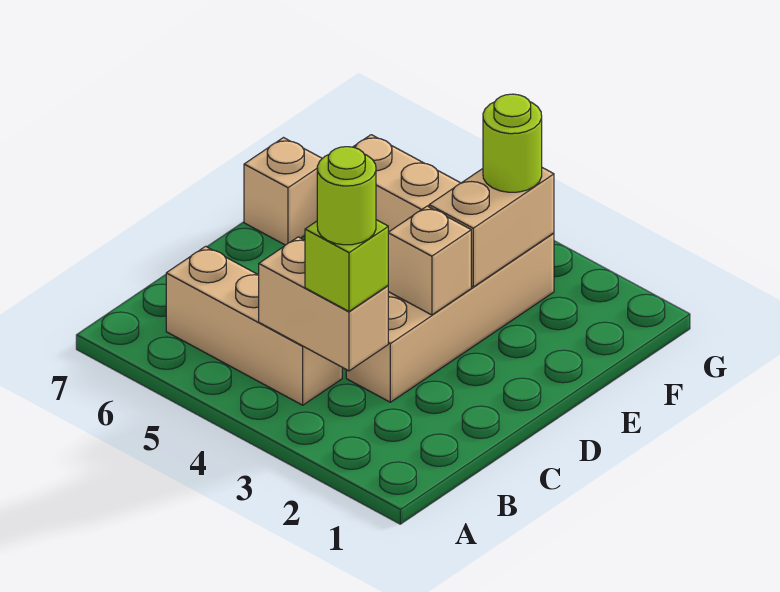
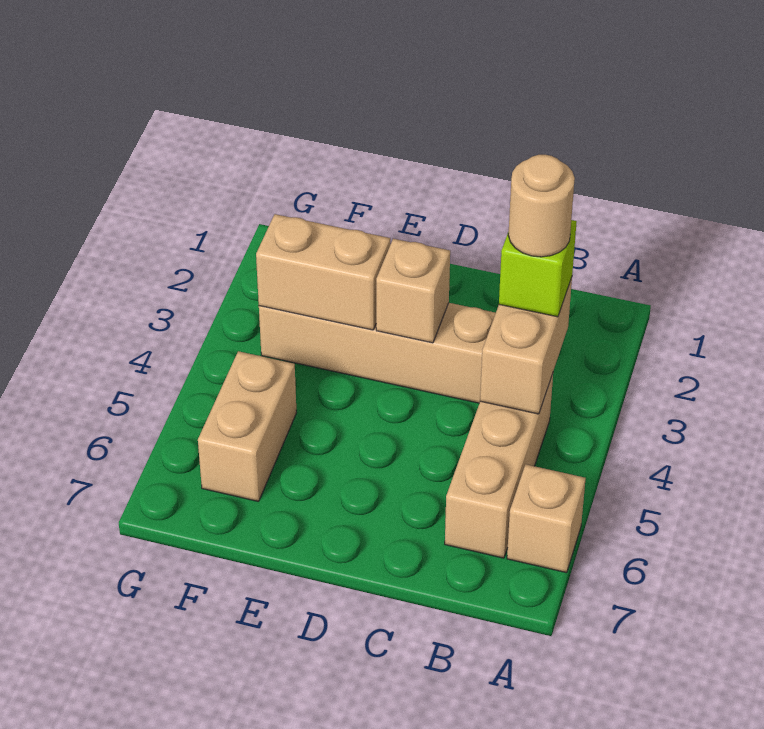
lime 1x1 round brick [317,147,376,245] -> tan 1x1 round brick [508,155,575,257]
tan 1x1 brick [244,138,322,245] -> tan 1x1 brick moved to [507,464,586,573]
lime 1x1 round brick [483,94,542,192] -> none

